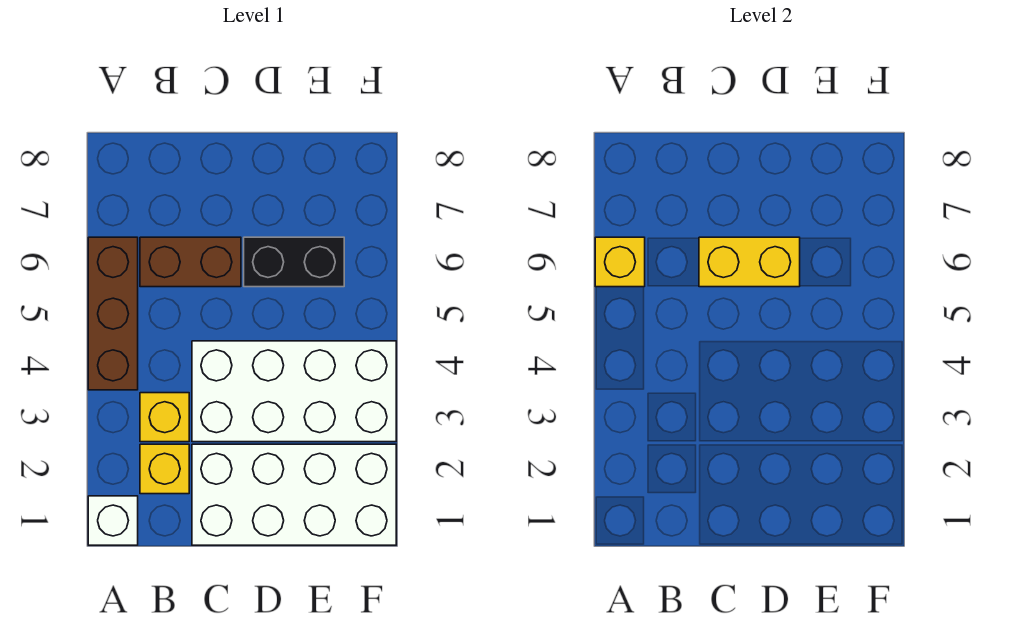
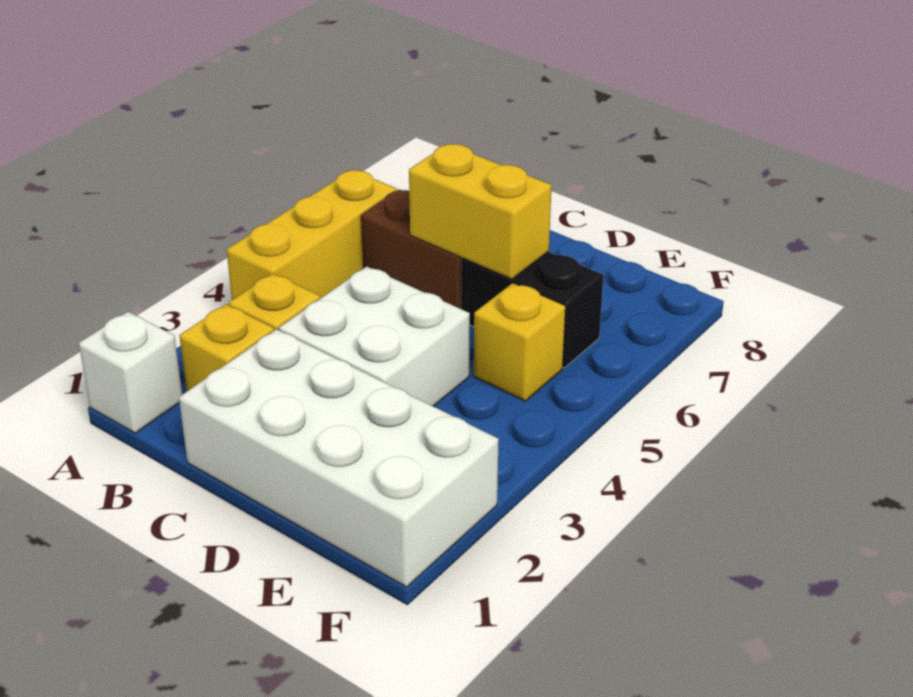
brown 1x3 brick [88,237,138,390] -> yellow 1x3 brick [227,170,397,300]
yellow 1x1 brick [595,237,645,287] -> yellow 1x1 brick moved to [474,283,566,401]
white 2x4 brick [192,341,396,442] -> white 2x2 brick [279,267,470,406]

